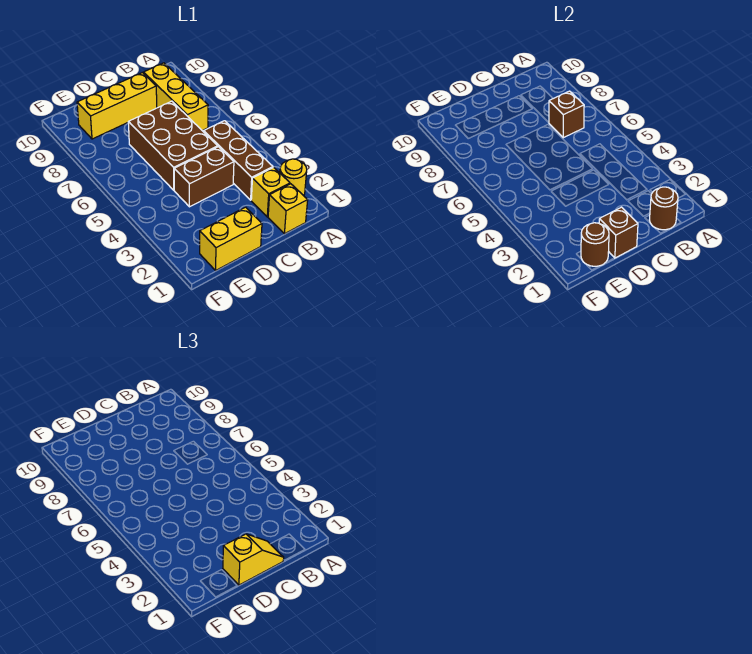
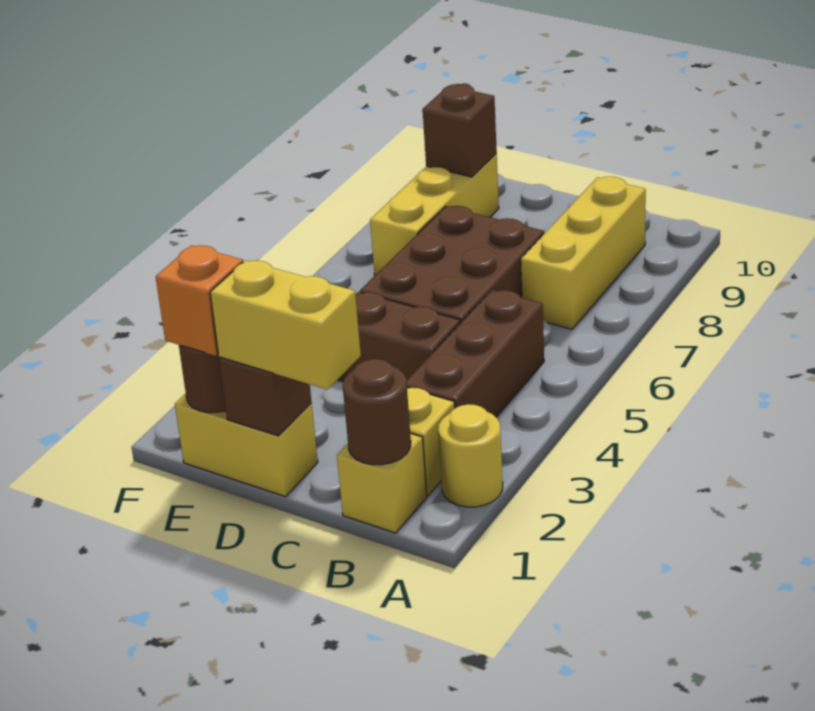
brown 1x1 brick [549,91,584,138] -> brown 1x1 brick moved to [423,84,497,177]
yellow 1x2 slope [223,534,284,585] -> yellow 1x2 brick [210,260,361,390]
yellow 1x3 brick [77,73,157,139] -> yellow 1x3 brick turned to [370,154,499,275]
none -> orange 1x1 brick [156,245,243,356]

